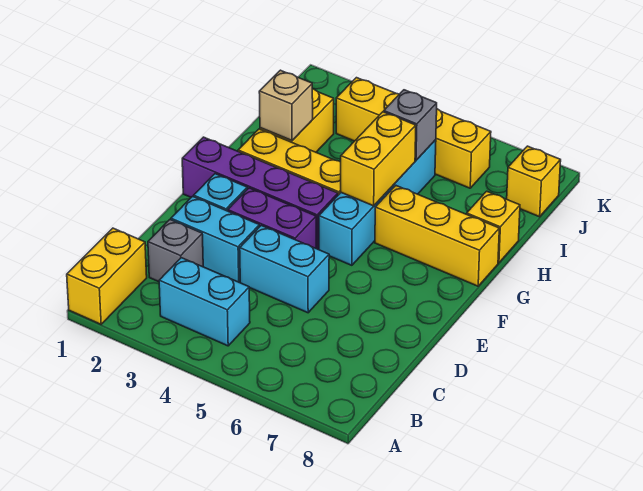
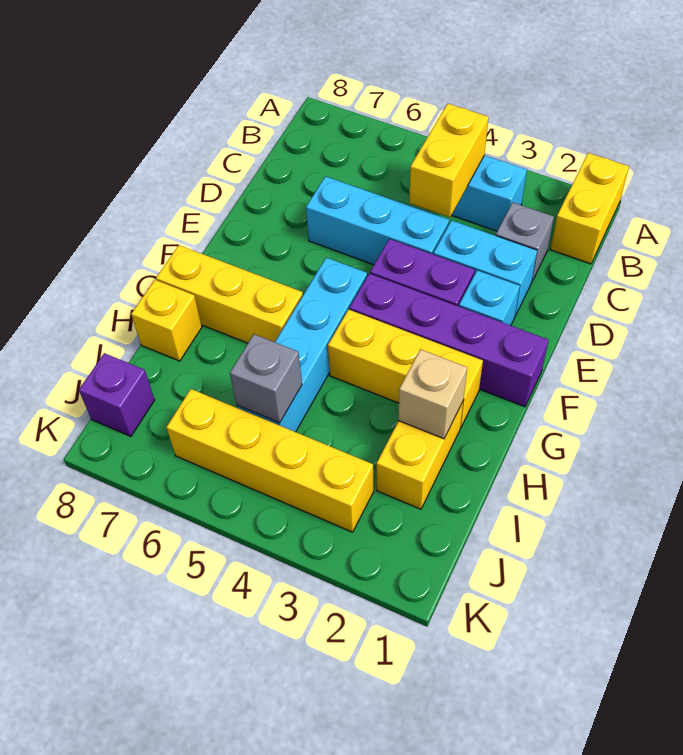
cyan 1x2 brick [240,226,329,313] -> cyan 1x3 brick [306,176,449,265]
yellow 1x2 brick [341,112,416,206] -> yellow 1x2 brick moved to [409,104,489,217]
yellow 1x1 brick [507,146,561,217] -> purple 1x1 brick [79,353,155,437]

